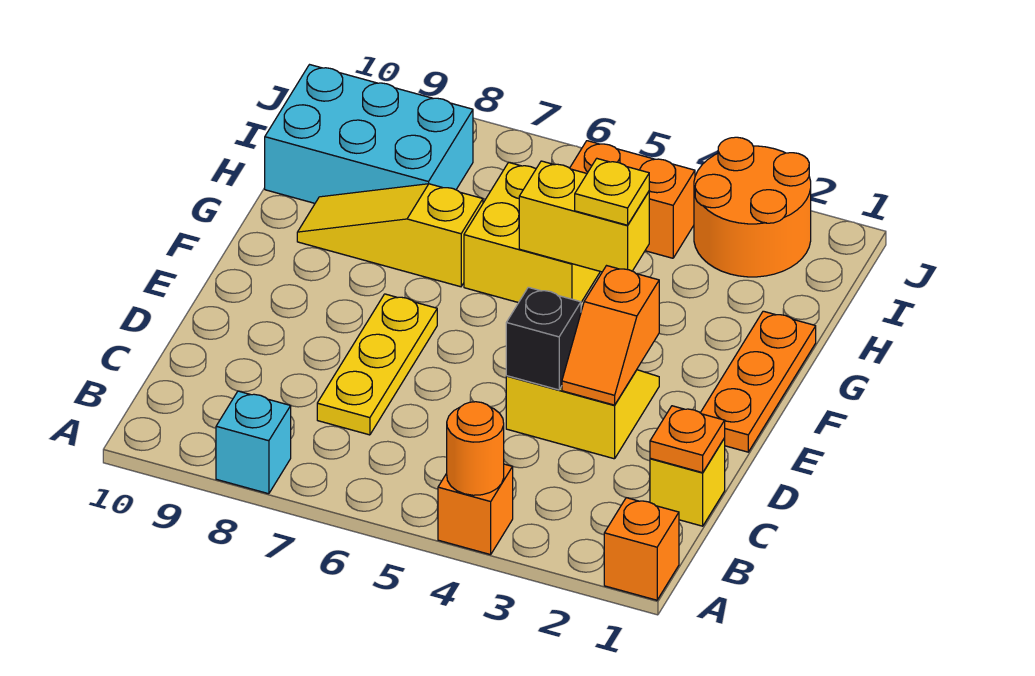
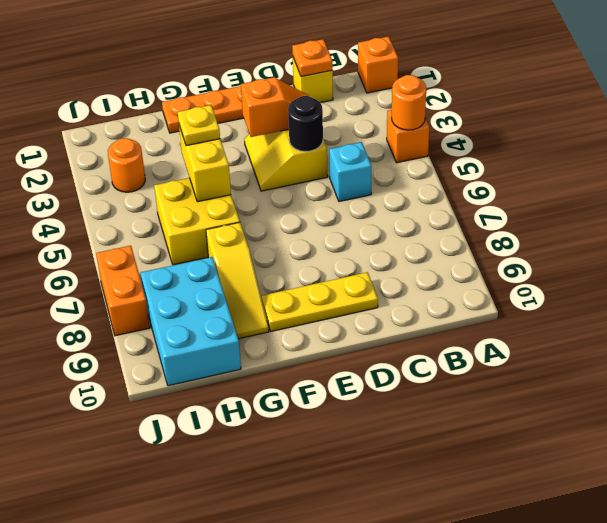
cyan 1x1 brick [216,391,291,494] -> cyan 1x1 brick moved to [329,142,371,202]
yellow 1x3 plate [317,294,437,435] -> yellow 1x3 plate moved to [261,272,378,331]
black 1x1 brick [506,287,581,390] -> black 1x1 round brick [288,96,323,152]
orange 2x2 round brick [694,137,811,277] -> orange 1x1 round brick [108,138,145,192]
orange 1x2 brick [570,141,695,258] -> orange 1x2 brick moved to [96,246,150,336]

